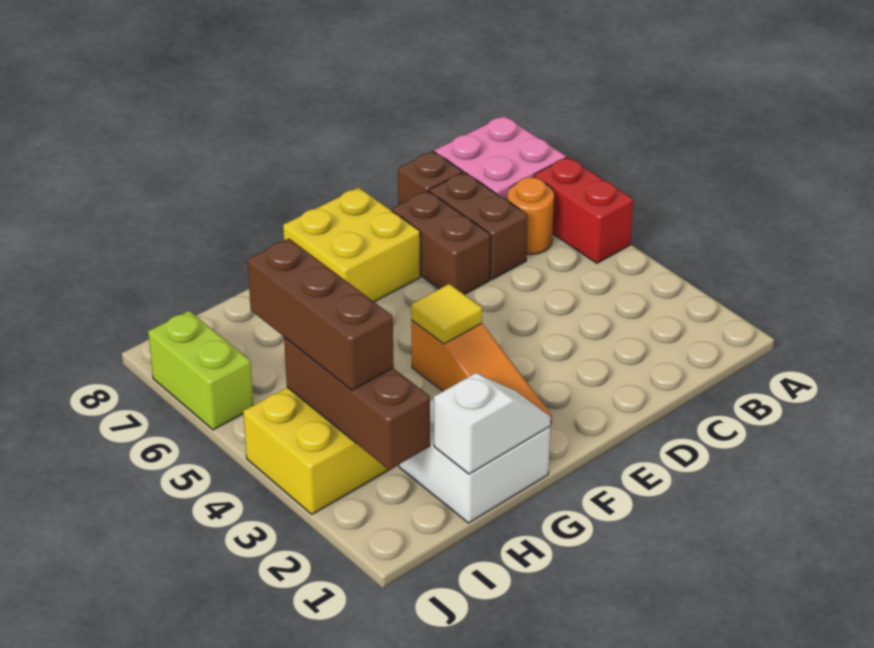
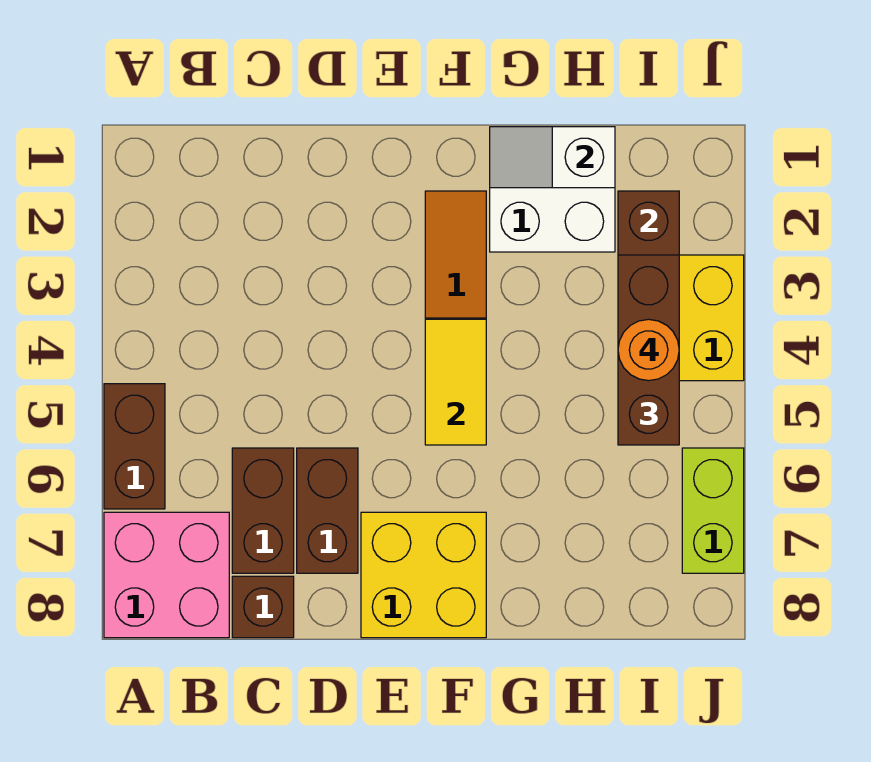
red 1x2 brick [534,157,633,263] -> brown 1x2 brick [104,384,165,509]
orange 1x1 round brick [508,177,554,255] -> orange 1x1 round brick moved to [618,319,679,381]
yellow 1x1 tile [411,284,482,344] -> yellow 1x2 tile [425,319,486,445]

